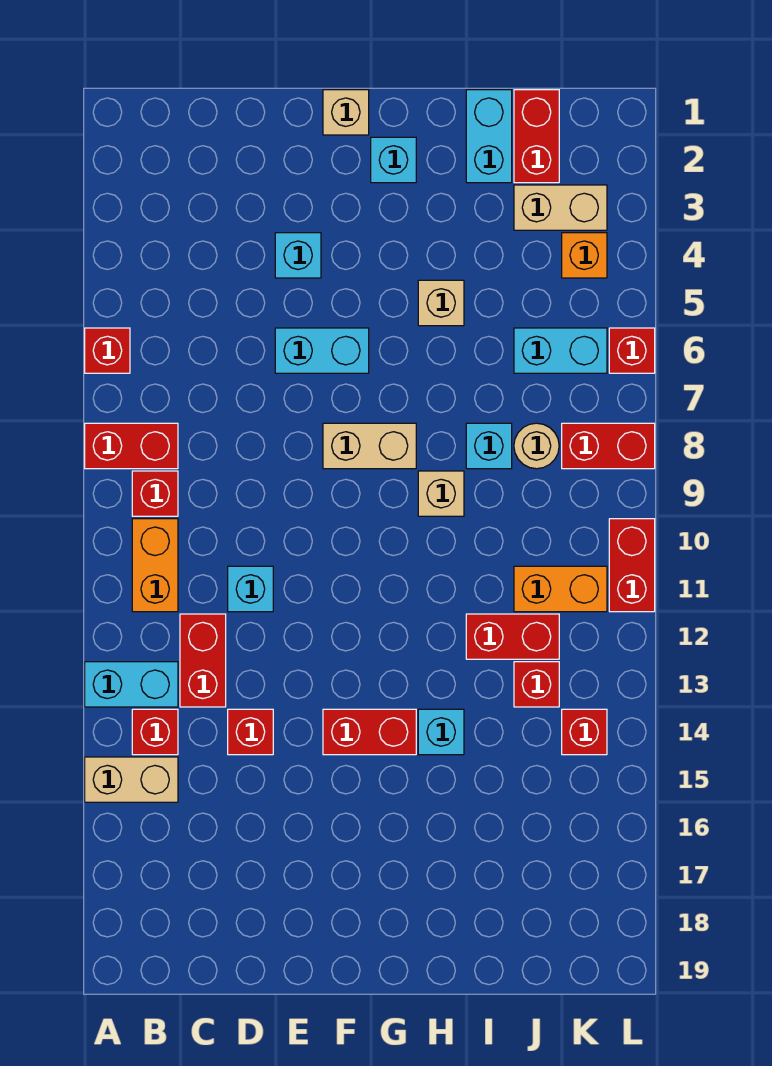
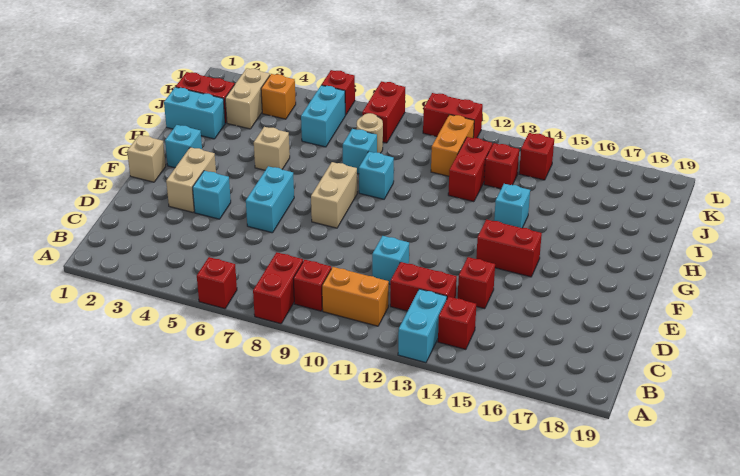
tan 1x2 brick [85,757,178,802] -> tan 1x2 brick moved to [166,147,216,212]
red 1x2 brick [323,709,416,755] -> red 1x2 brick turned to [476,219,542,277]
tan 1x1 brick [418,471,464,516] -> cyan 1x1 brick [359,152,394,199]

